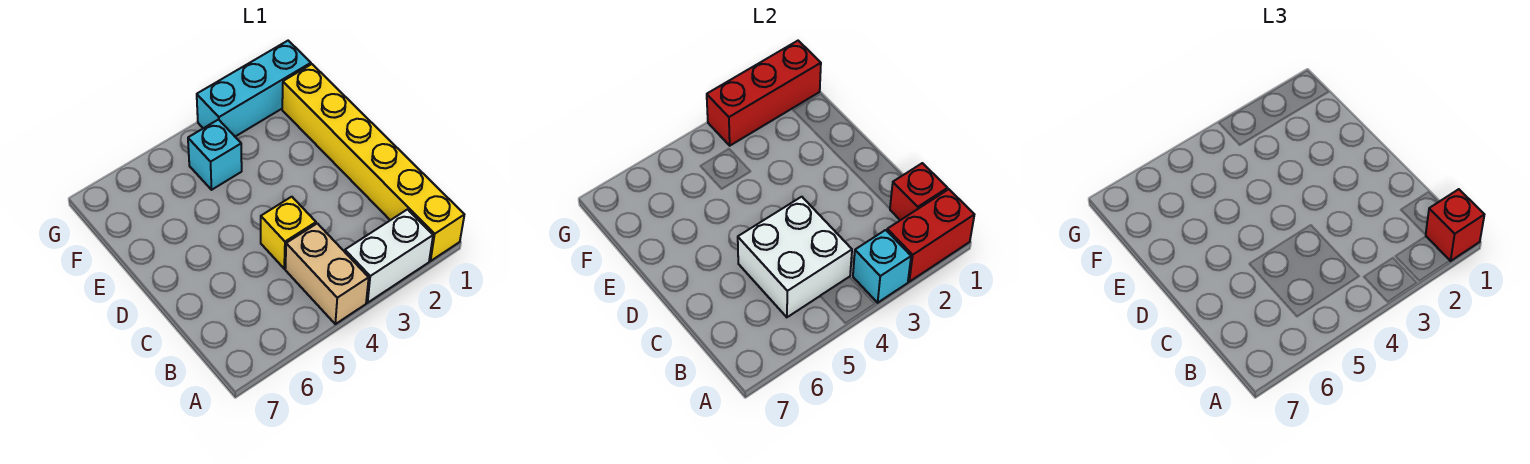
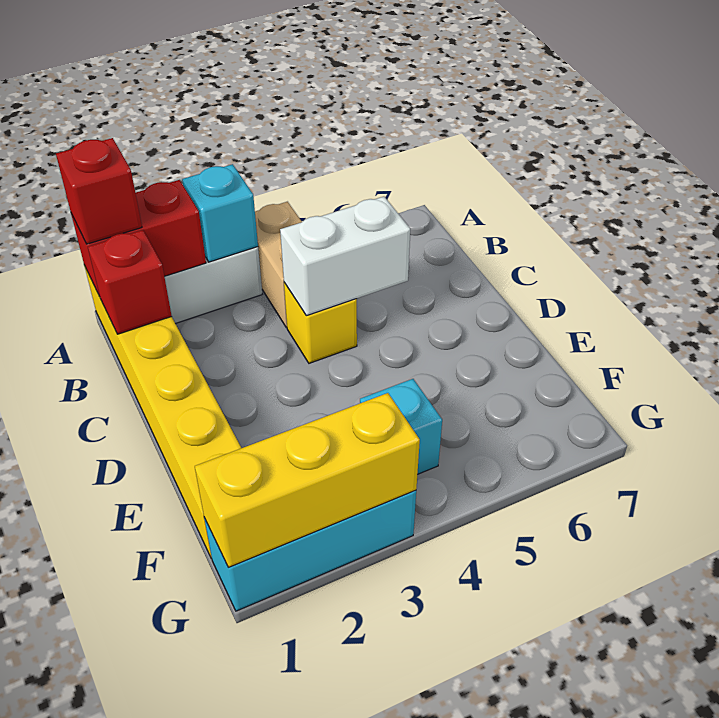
white 2x2 brick [738,197,852,317] -> white 1x2 brick [280,197,410,316]
red 1x3 brick [707,41,821,146] -> yellow 1x3 brick [195,393,420,567]

